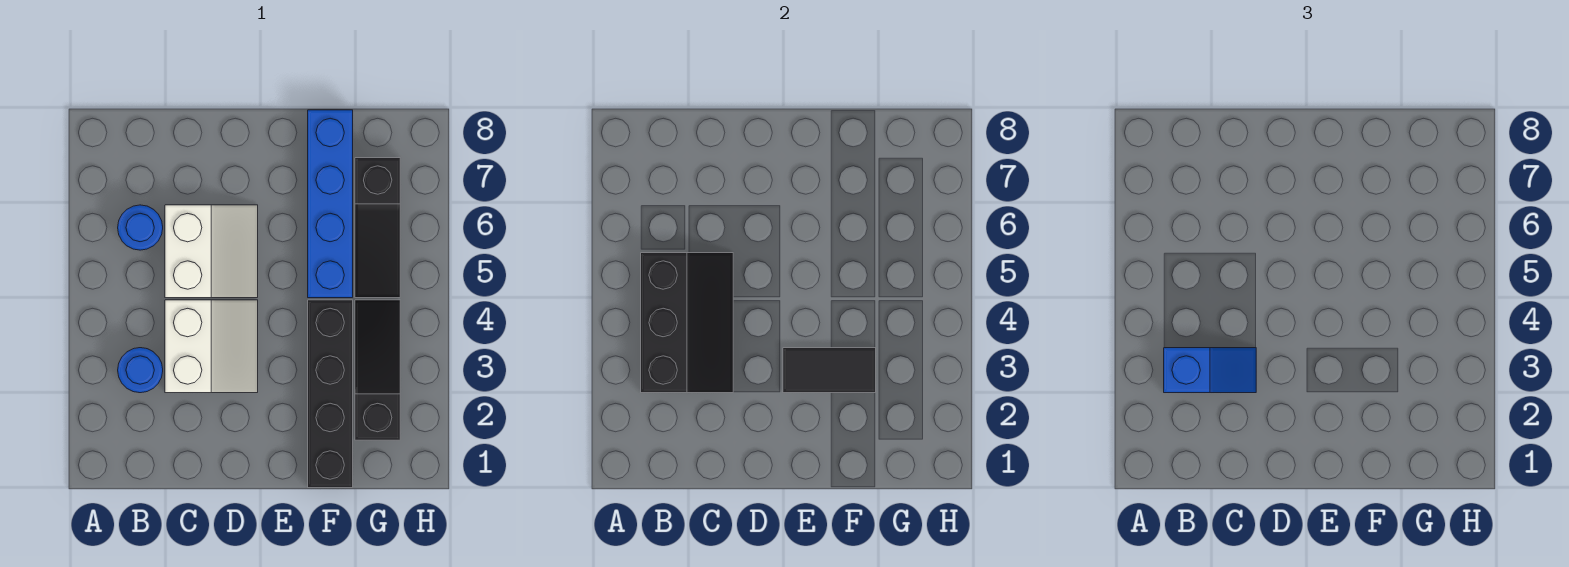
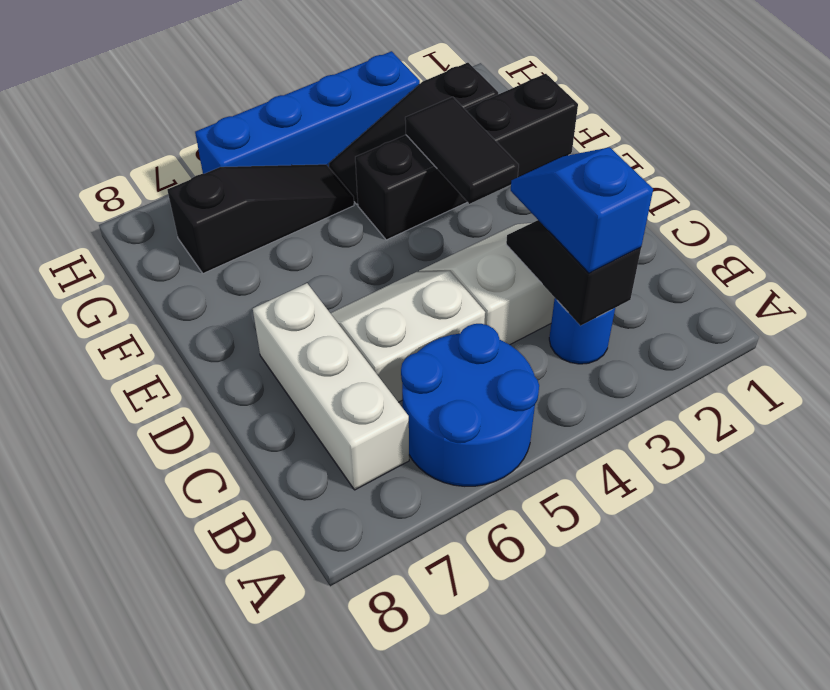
black 2x3 slope [641,253,733,393] -> black 1x2 slope [506,220,641,326]
blue 1x1 round brick [118,205,163,250] -> blue 2x2 round brick [401,324,539,486]
none -> white 1x3 brick [253,283,409,490]
blue 1x4 brick [308,110,353,298] -> blue 1x4 brick moved to [195,51,420,174]

